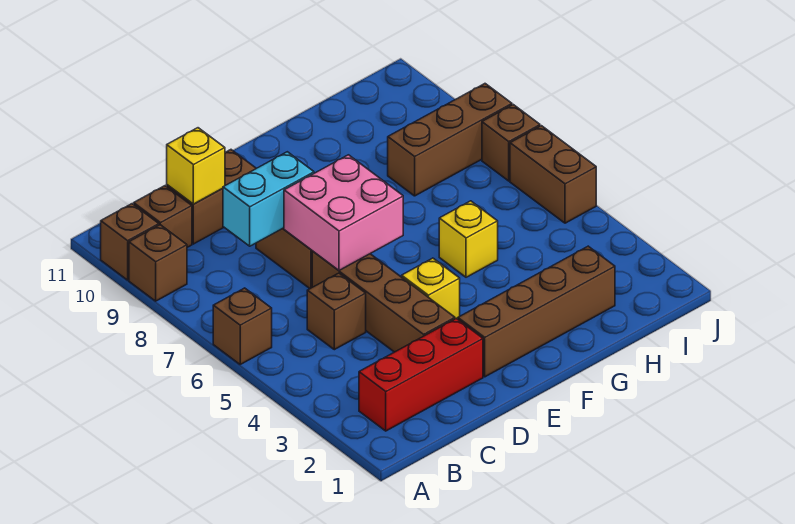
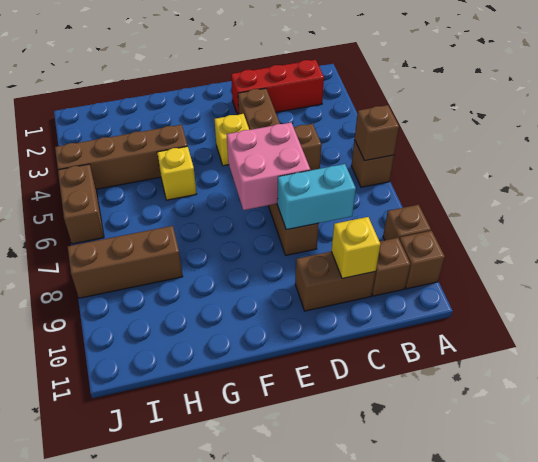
brown 1x4 brick [458,246,615,377] -> brown 1x4 brick moved to [55,125,188,189]
brown 1x1 brick [482,105,540,181] -> brown 1x1 brick moved to [355,105,399,161]

